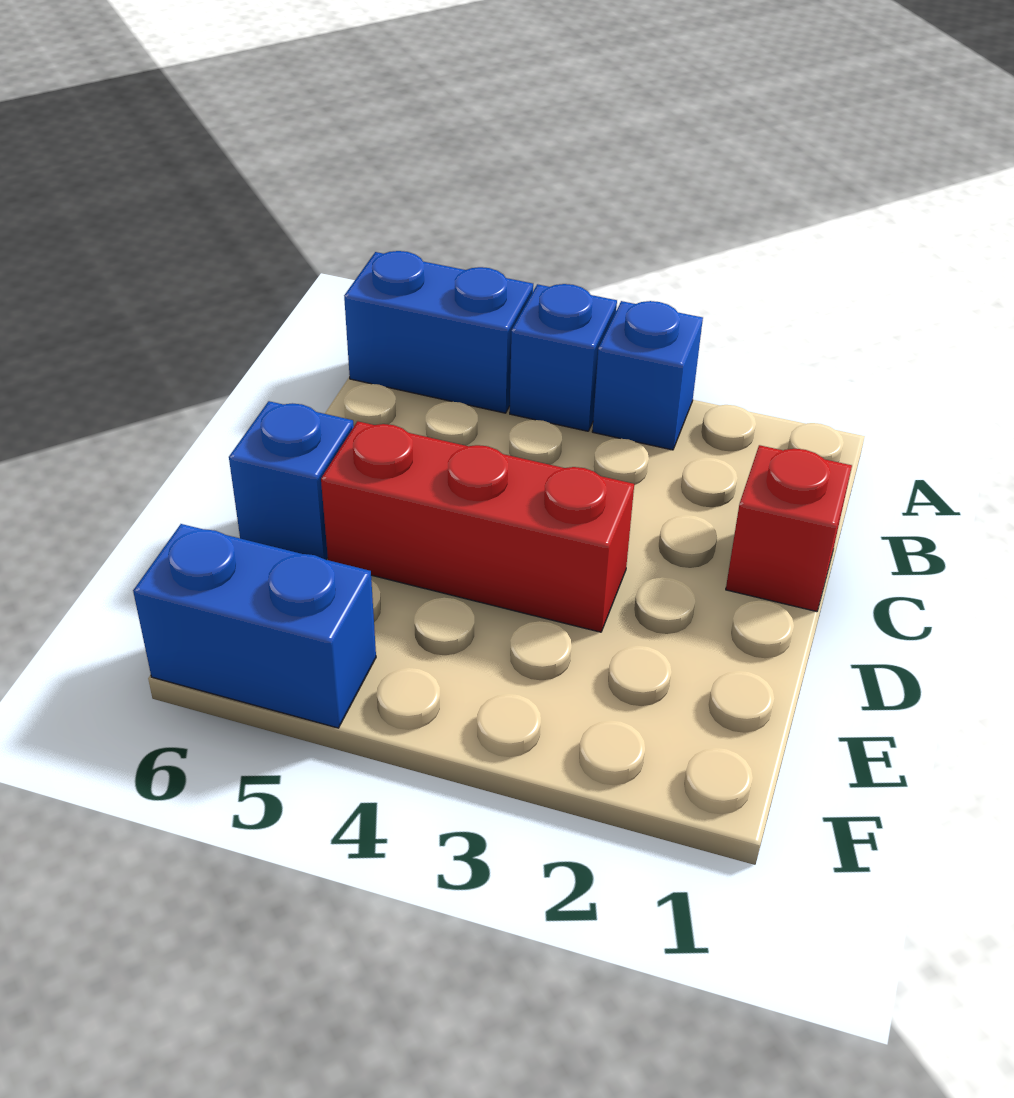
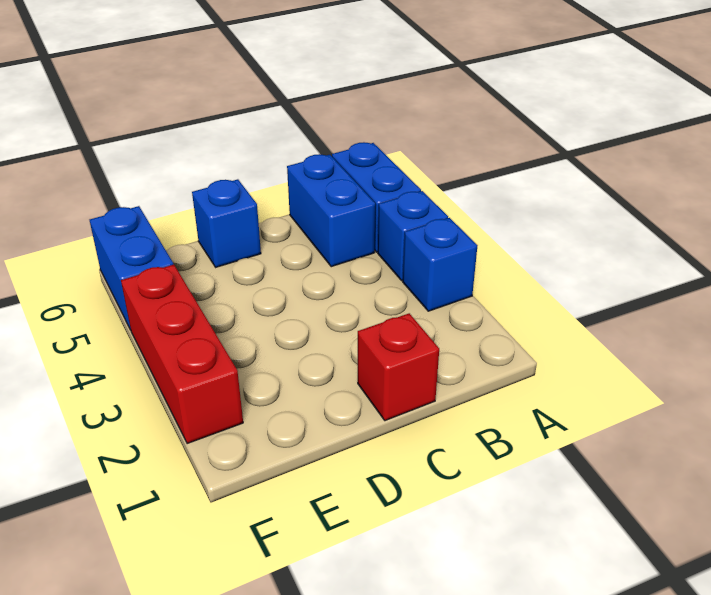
none -> blue 1x2 brick [287,154,375,267]
red 1x3 brick [321,421,634,632] -> red 1x3 brick moved to [121,264,243,444]

